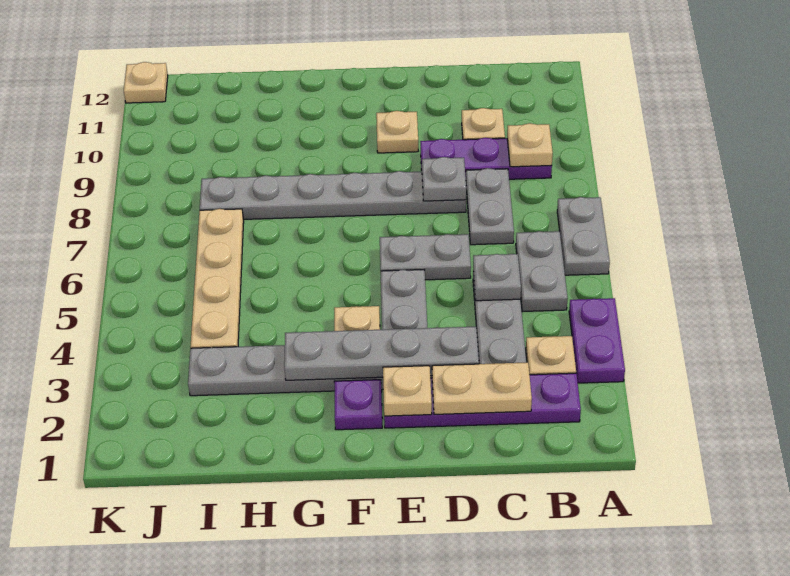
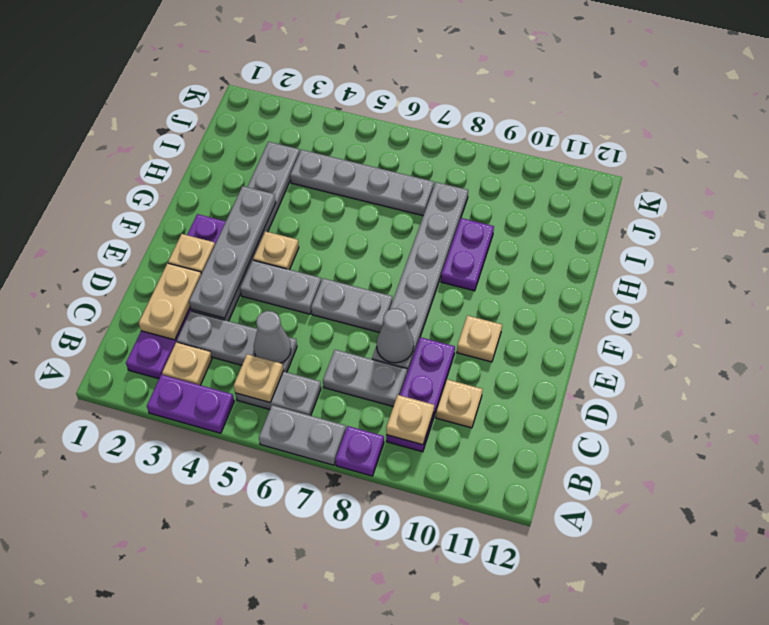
none -> purple 1x1 plate [335,426,384,476]
grey 1x1 plate [473,254,521,301] -> grey 1x1 cone [254,311,291,363]
grey 1x2 plate [380,234,471,280] -> grey 1x2 plate turned to [311,278,392,333]
grey 1x1 plate [422,157,466,201] -> grey 1x1 cone [377,308,414,363]
none -> purple 1x2 plate [441,218,494,291]
tan 1x4 plate [191,209,244,348] -> grey 1x4 plate [290,150,434,216]
tan 1x1 plate [124,62,168,103] -> tan 1x1 plate moved to [234,354,283,403]

